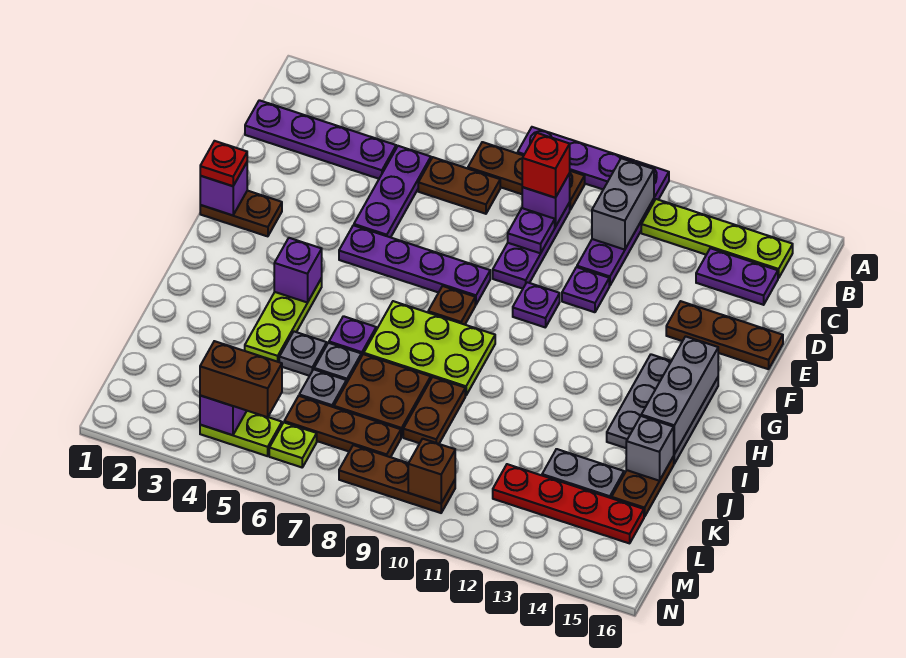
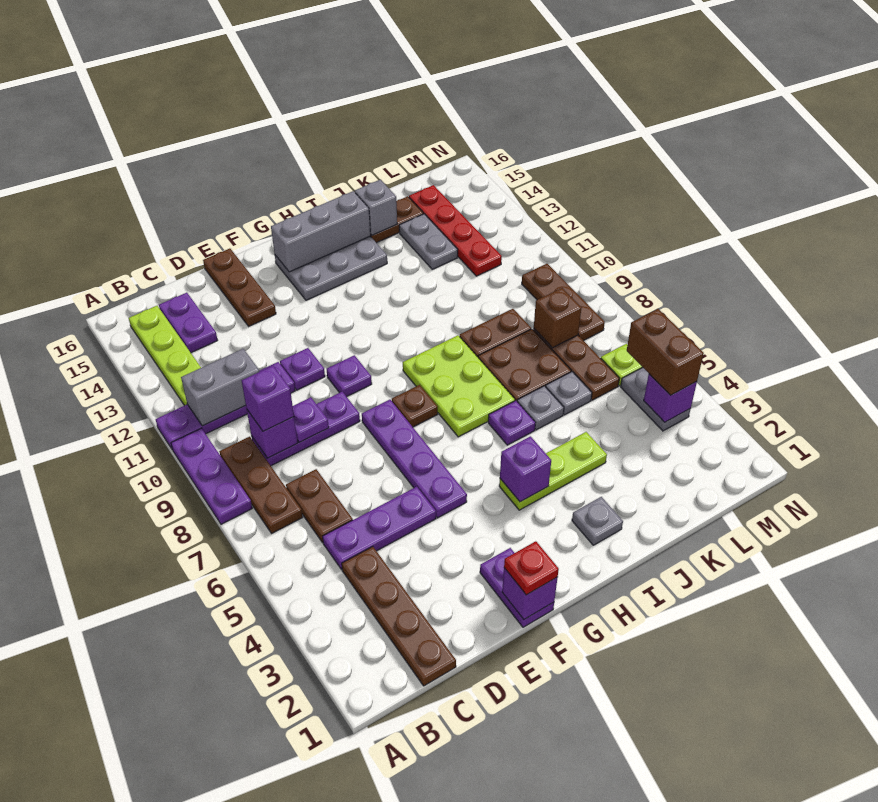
purple 1x4 plate [245,100,396,179] -> brown 1x4 plate [342,547,456,686]
red 1x1 brick [522,133,570,198] -> purple 1x1 brick [242,366,294,431]
brown 1x2 plate [200,191,282,236] -> purple 1x2 plate [480,548,554,627]
grey 1x1 plate [279,332,327,376] -> grey 1x1 plate moved to [572,497,623,545]
lime 1x2 plate [200,411,282,456] -> grey 1x2 plate [621,368,690,431]
brown 1x1 brick [408,439,455,503] -> brown 1x1 brick moved to [534,288,581,348]

